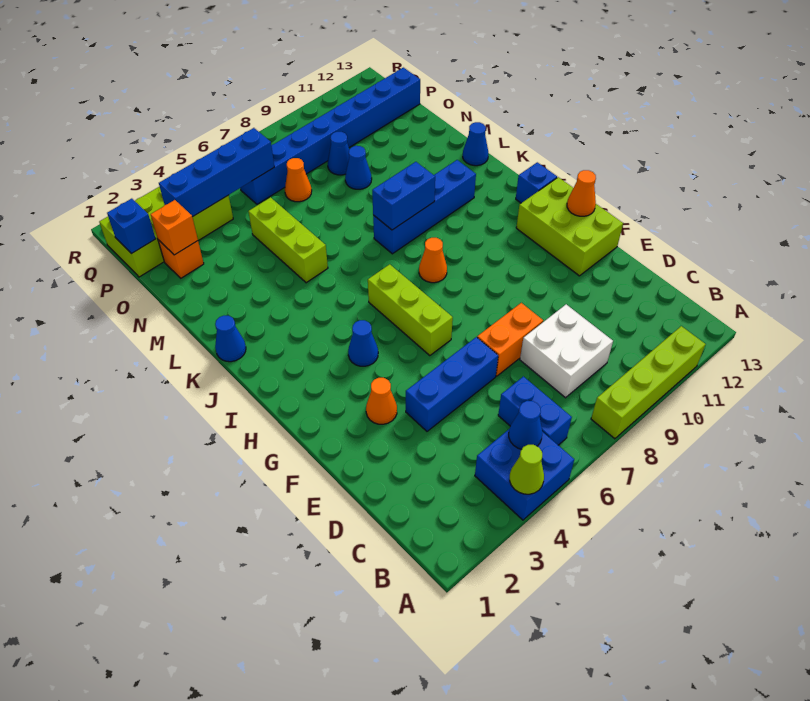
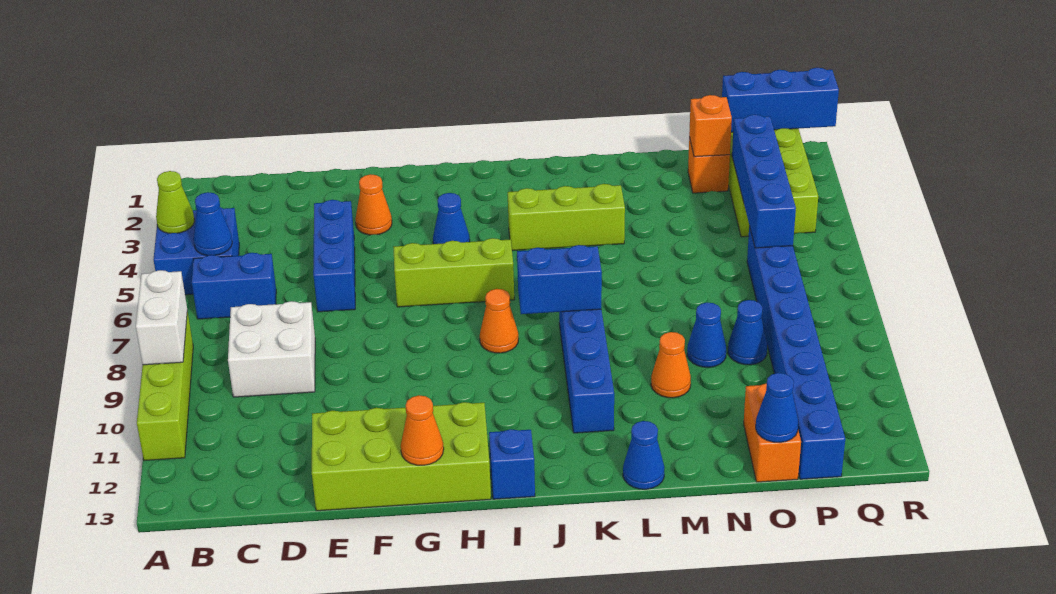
none -> white 1x2 brick [136,270,187,365]
orange 1x2 brick [477,303,543,376] -> orange 1x2 brick moved to [744,383,801,482]
lime 2x3 brick [516,177,623,276] -> lime 2x4 brick [312,402,491,511]
blue 1x1 cone [215,316,246,362] -> blue 1x1 cone moved to [756,373,798,442]
blue 1x2 brick [372,162,435,230] -> blue 1x2 brick turned to [517,245,602,314]
lime 1x3 brick [248,197,328,283] -> lime 1x3 brick moved to [508,184,625,251]
orange 1x1 cone [285,158,312,202] -> orange 1x1 cone moved to [651,332,691,398]
blue 1x1 brick [107,199,156,254] -> blue 1x3 brick [722,68,839,132]

